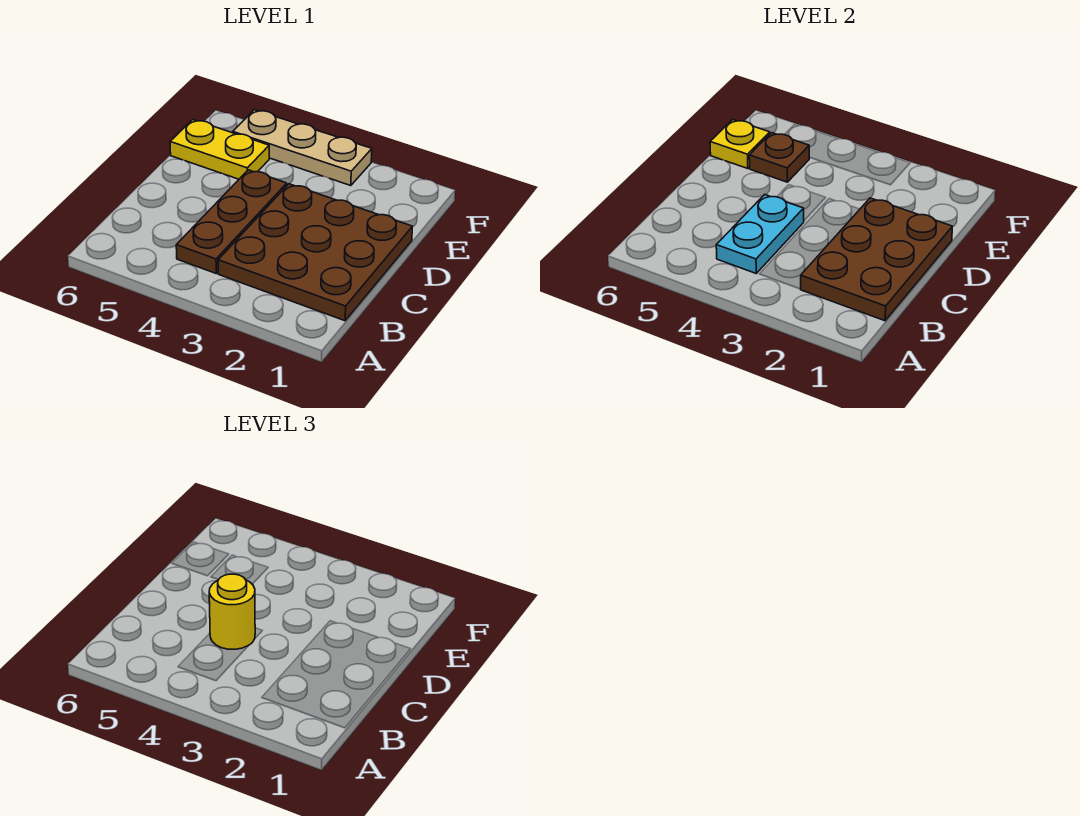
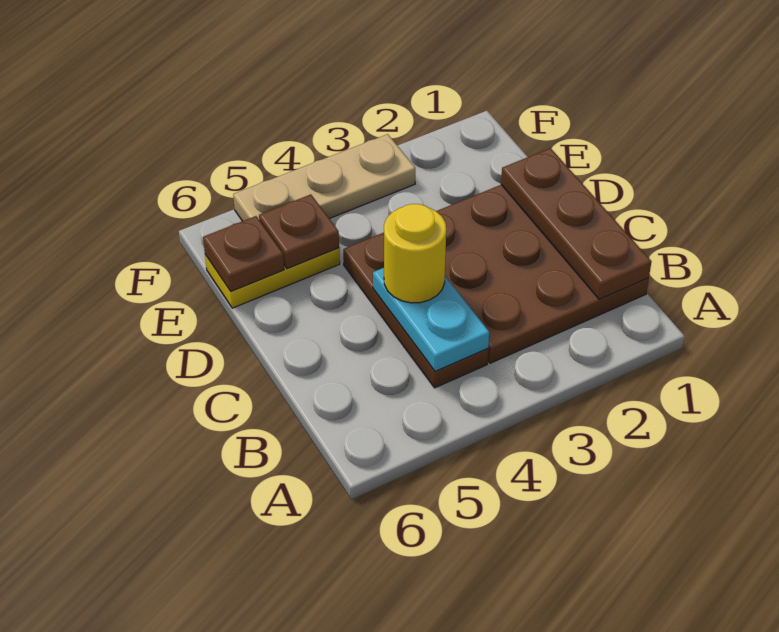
brown 2x3 plate [801,198,952,321] -> brown 1x3 plate [501,148,651,299]
yellow 1x1 plate [710,120,770,168] -> brown 1x1 plate [203,216,284,291]

